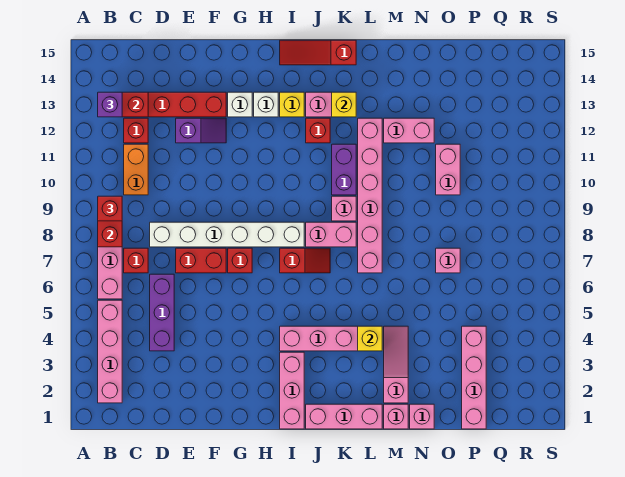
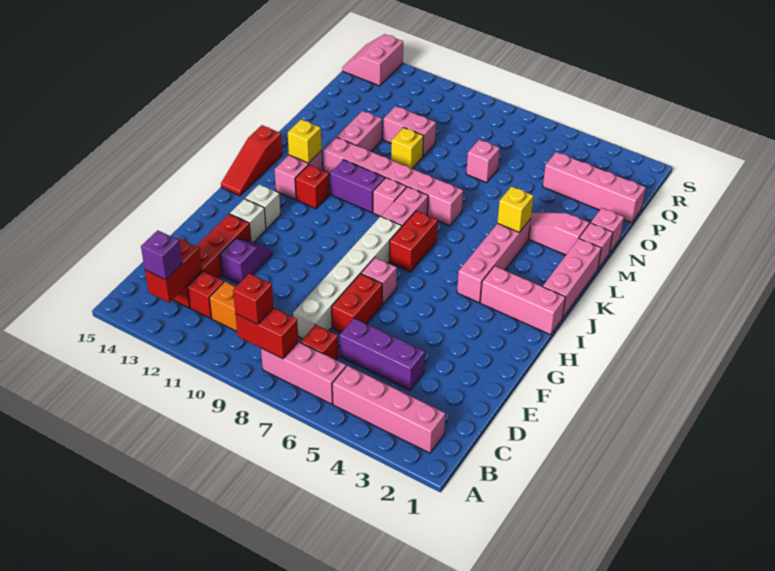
red 1x1 brick [228,248,252,273] -> pink 1x1 brick [361,258,397,304]
red 1x2 slope [280,248,330,273] -> red 1x2 brick [389,211,437,272]
yellow 1x1 brick [280,92,304,117] -> yellow 1x1 brick moved to [391,127,423,169]
none -> pink 2x2 slope [342,34,403,86]

